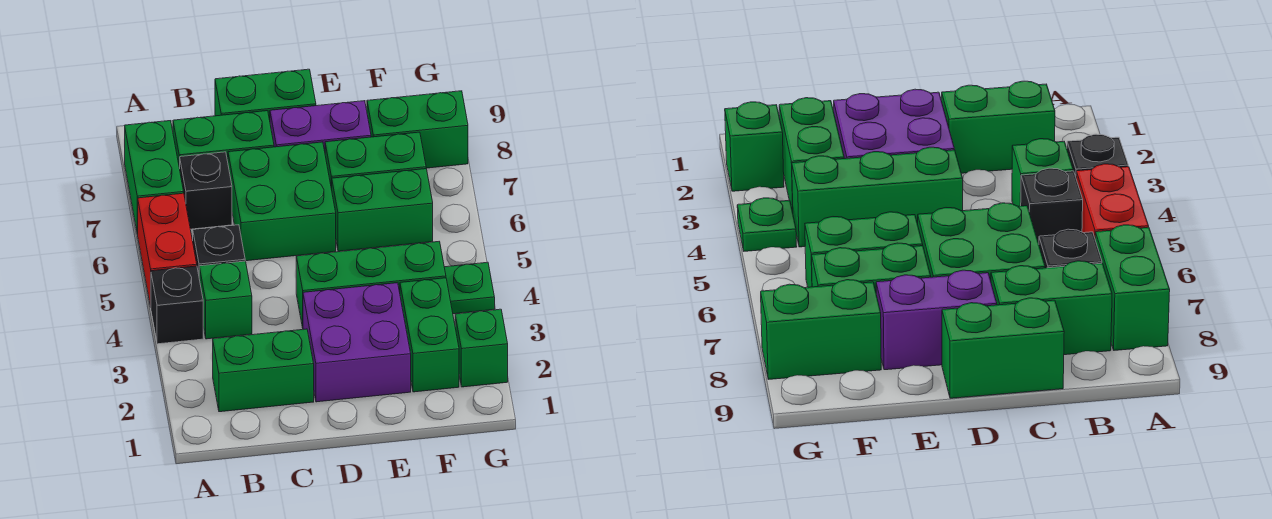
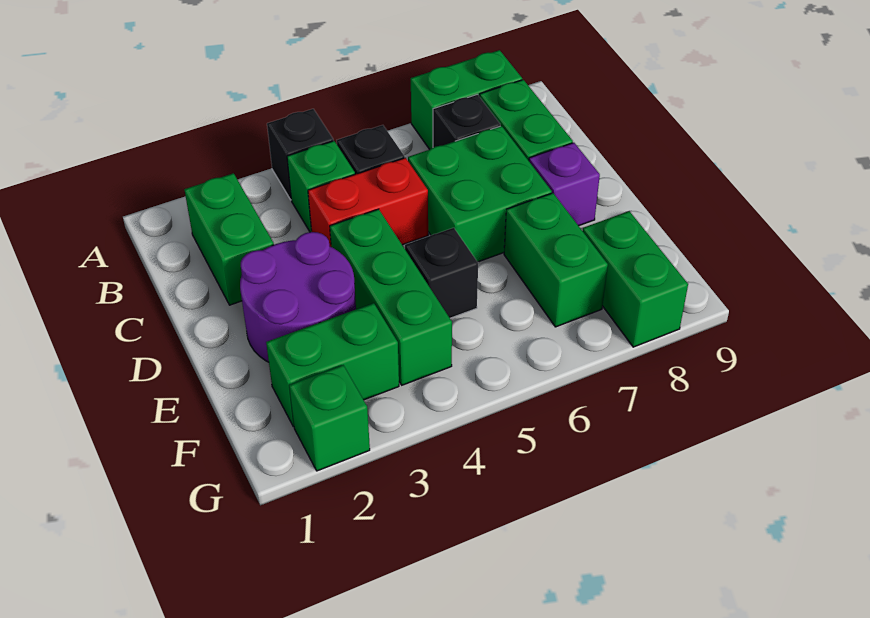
red 1x2 brick [138,193,197,307] -> red 1x2 brick moved to [308,158,428,247]
green 1x2 brick [215,69,316,120] -> none
purple 2x2 brick [303,283,411,402] -> purple 2x2 round brick [240,232,356,362]
purple 1x2 brick [270,101,371,151] -> purple 1x1 brick [529,143,600,226]
none -> black 1x1 brick [405,228,478,318]
green 1x2 brick [332,169,433,251] -> none
green 1x1 plate [444,262,495,314] -> none

